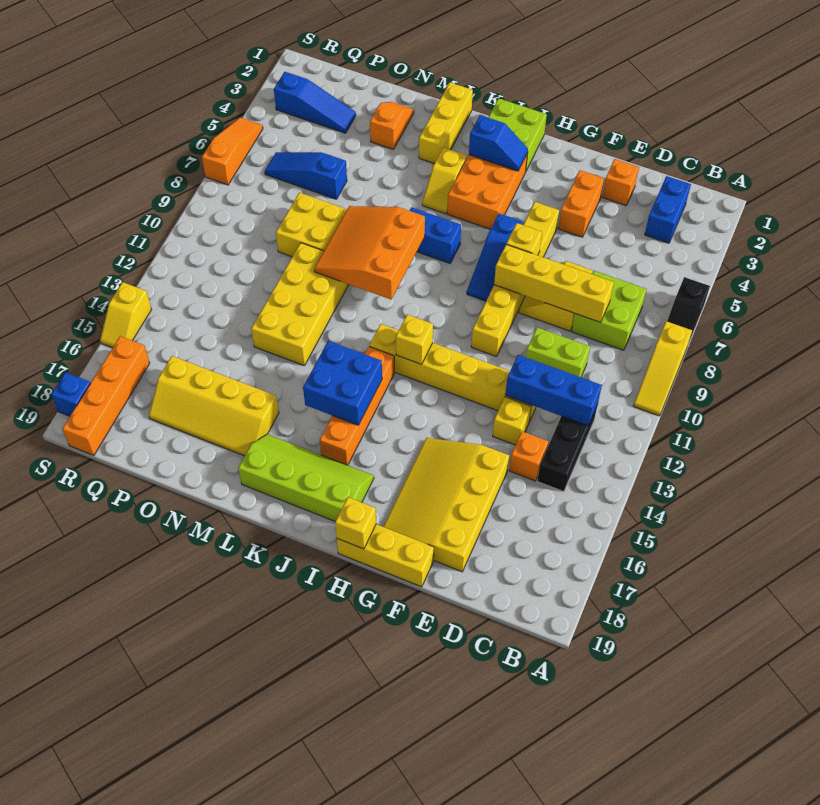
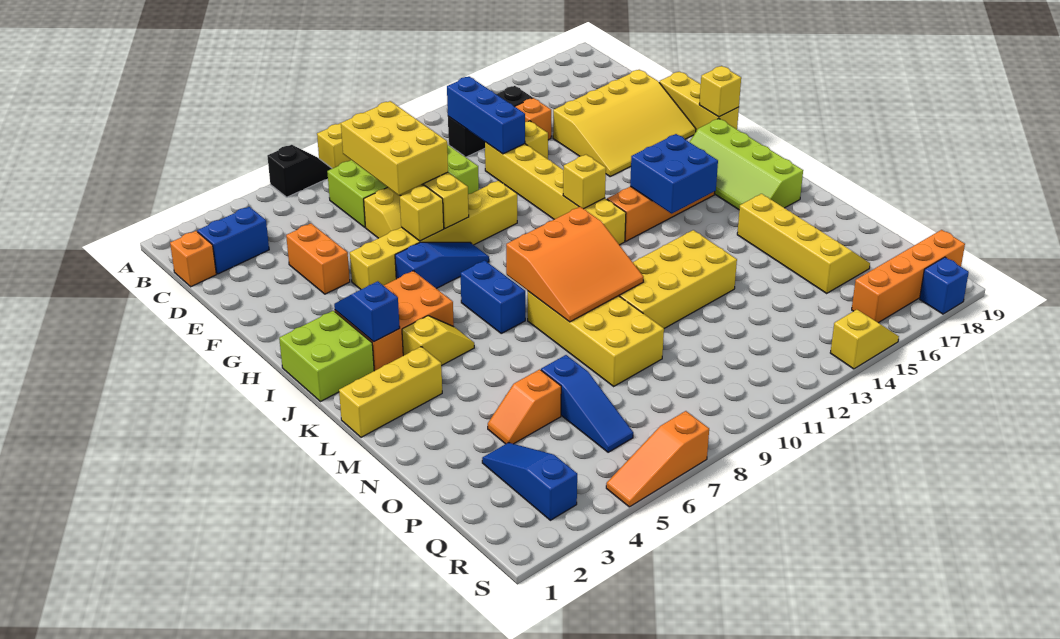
none -> yellow 2x3 brick [341,101,448,195]
orange 1x1 brick [602,159,639,205] -> orange 1x1 brick moved to [170,231,216,287]
orange 1x2 brick [558,170,604,237] -> orange 1x2 brick turned to [286,223,350,294]
orange 1x2 slope [370,102,414,149] -> orange 1x2 slope moved to [488,369,561,444]

